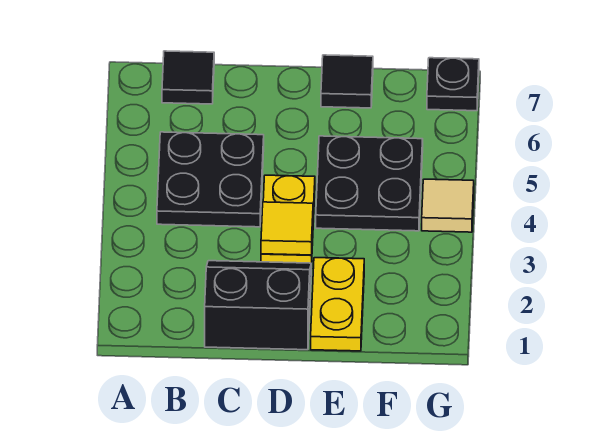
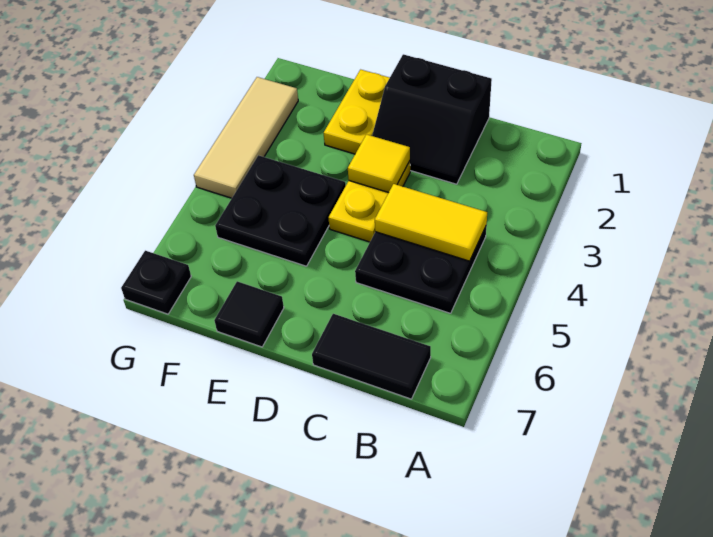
none -> yellow 1x2 tile [375,184,487,261]
black 1x1 tile [162,51,214,104] -> black 1x2 tile [312,314,431,399]
tan 1x1 tile [422,179,474,232] -> tan 1x3 tile [194,77,298,198]

